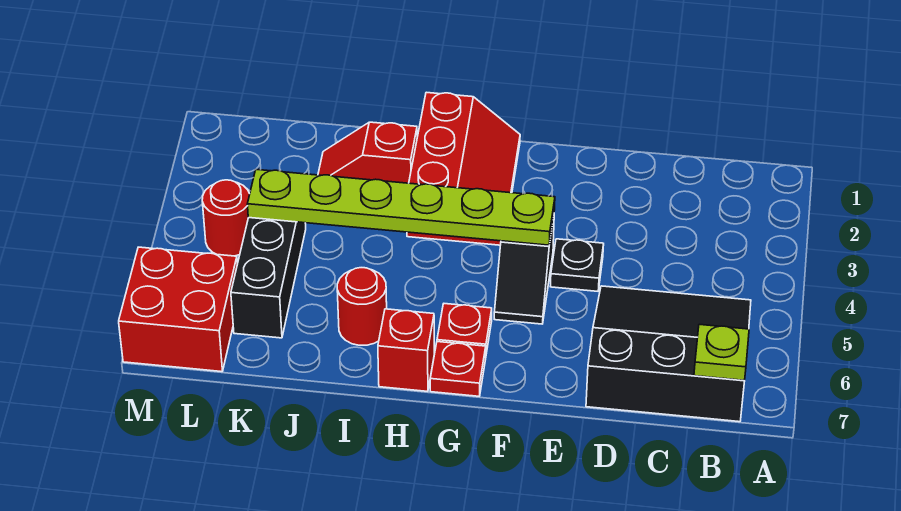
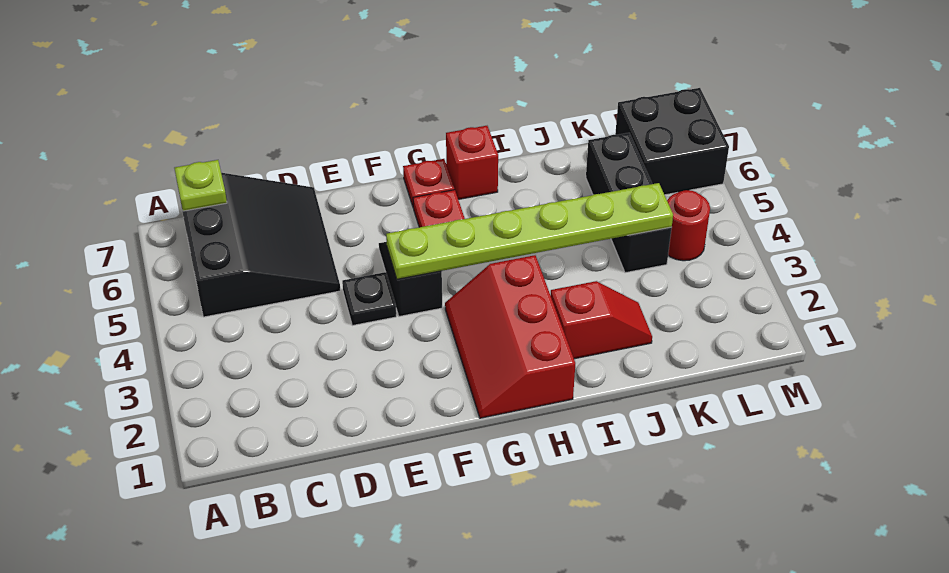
black 3x3 slope [586,286,751,422] -> black 3x3 slope turned to [180,173,341,317]
red 1x1 round brick [337,268,387,345] -> none
red 2x2 brick [119,247,237,372] -> black 2x2 brick [615,88,729,195]

